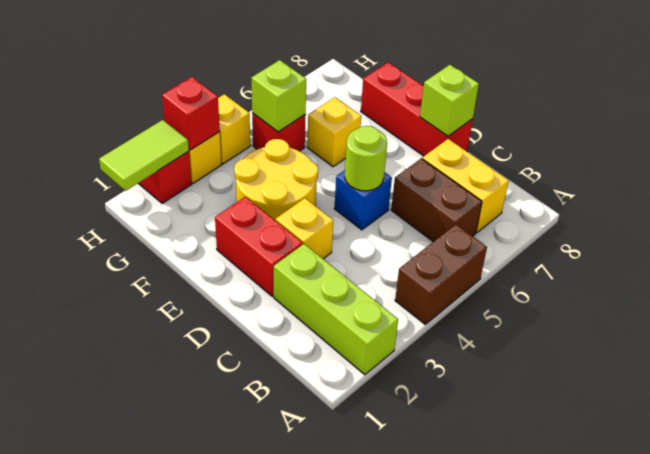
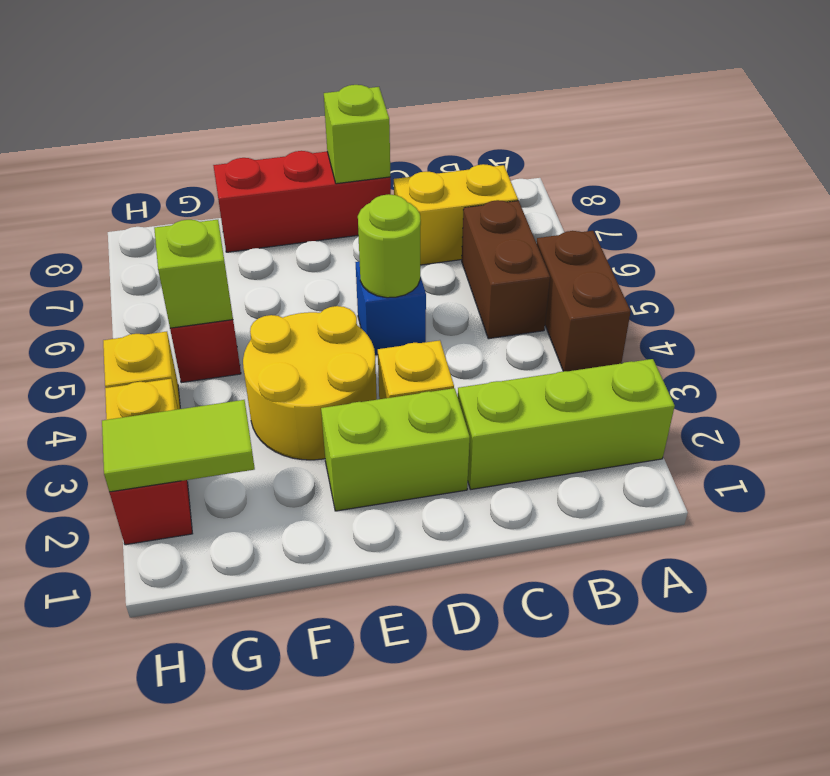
brown 1x2 brick [391,158,482,242] -> brown 1x2 brick turned to [462,200,550,339]
red 1x2 brick [215,197,303,296] -> lime 1x2 brick [321,388,470,511]
yellow 1x1 brick [307,97,361,167] -> none
lime 1x2 tile [99,120,189,191] -> lime 1x2 tile turned to [102,400,255,492]
red 1x1 brick [162,77,220,150] -> none

